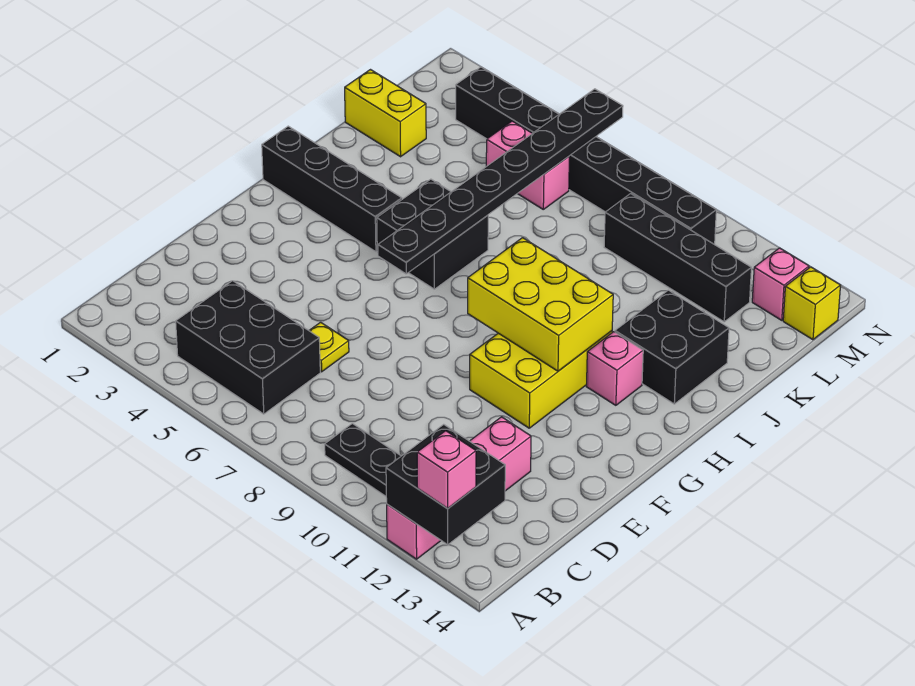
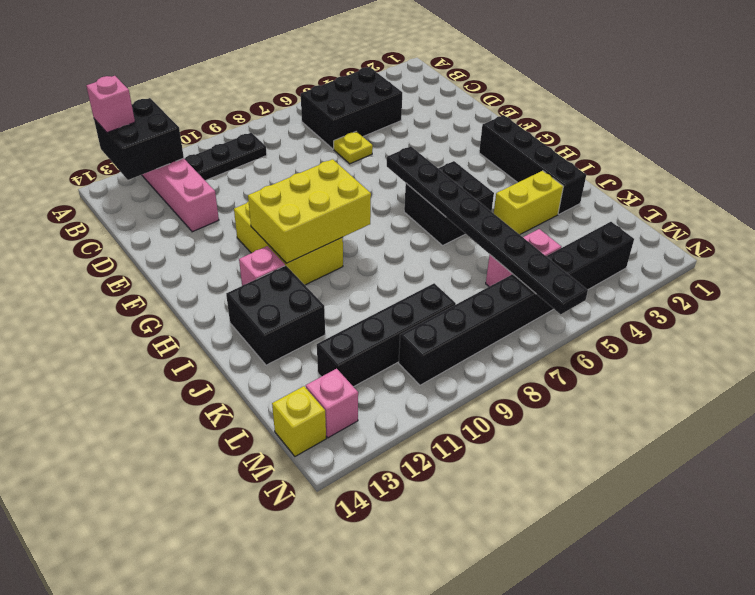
black 1x4 brick [262,126,402,252] -> black 1x4 brick turned to [479,115,586,214]
yellow 1x2 brick [345,70,426,157] -> yellow 1x2 brick moved to [494,171,563,235]

